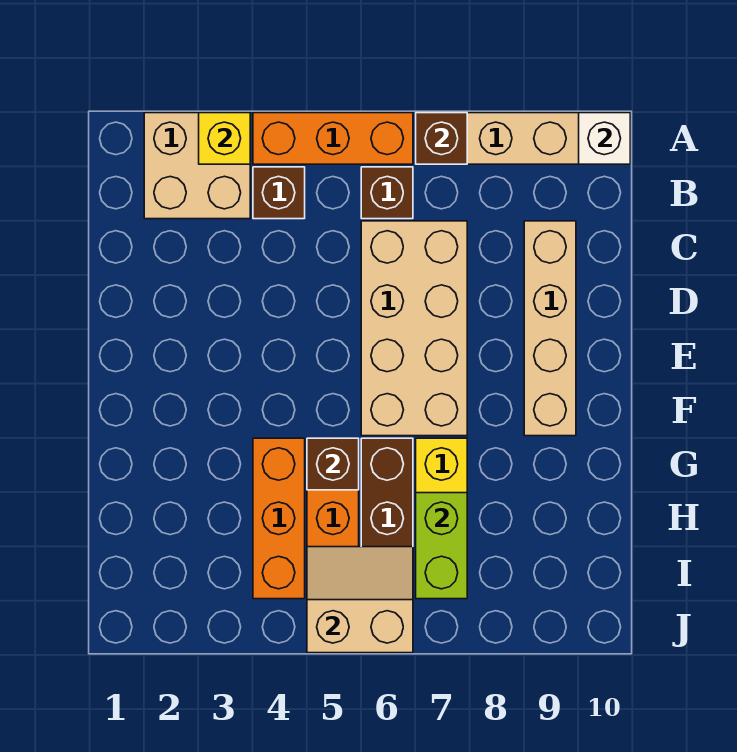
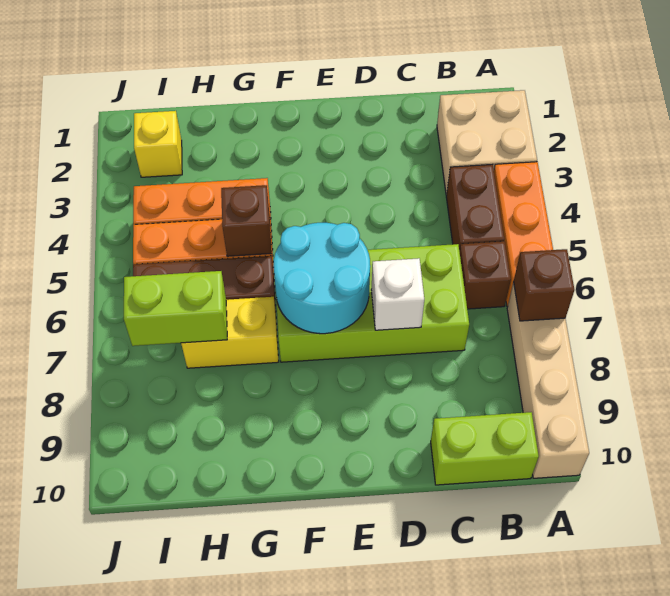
yellow 1x1 brick [199,113,250,164] -> yellow 1x1 brick moved to [134,111,182,177]
white 1x1 brick [579,113,630,164] -> white 1x1 brick moved to [371,258,424,330]
brown 1x1 brick [253,167,305,219] -> brown 1x2 brick [446,164,504,251]
none -> lime 1x2 brick [431,412,539,485]
tan 2x4 brick [361,221,467,436] -> lime 2x4 brick [276,244,469,362]
tan 1x4 brick [524,221,576,436] -> none
none -> cyan 2x2 round brick [273,223,370,334]
tan 2x2 slope [307,547,413,653] -> none

